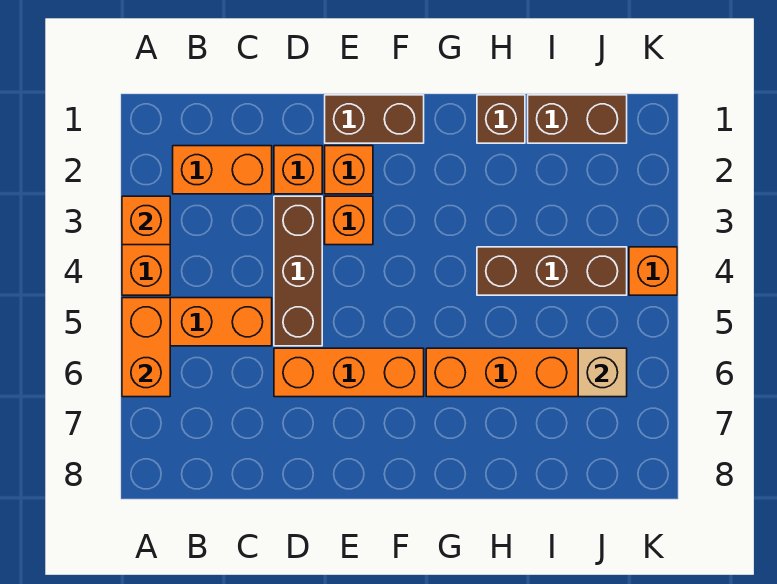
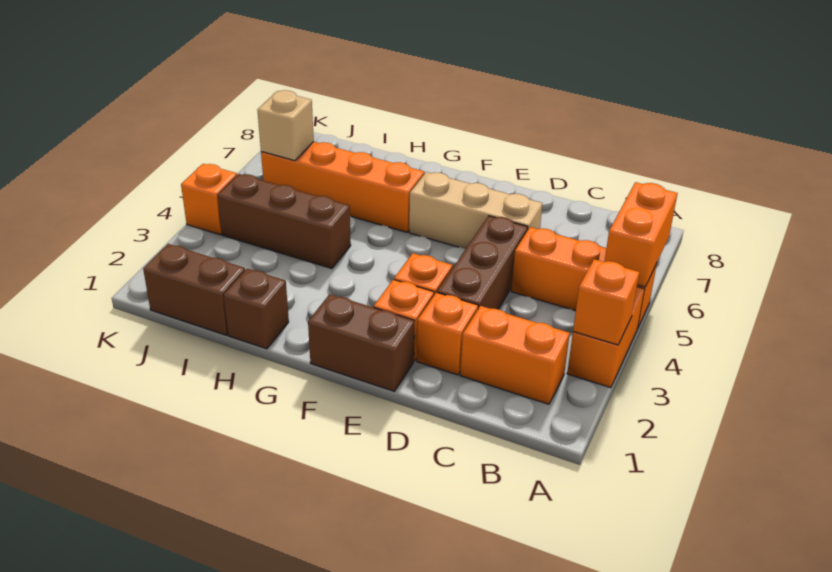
orange 1x3 brick [274,348,424,397] -> tan 1x3 brick [409,172,542,249]

